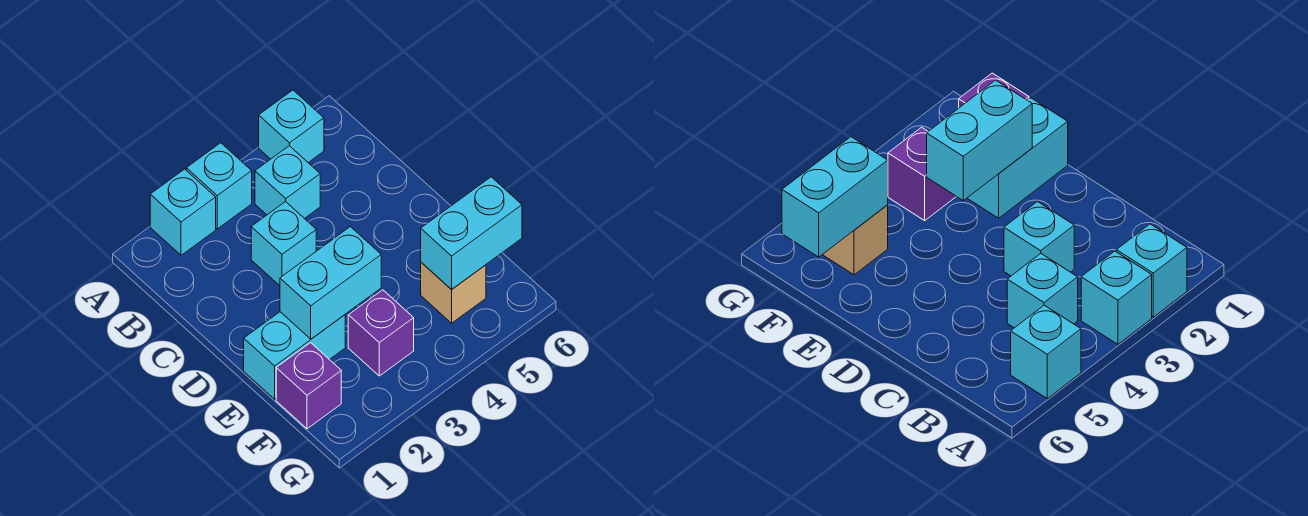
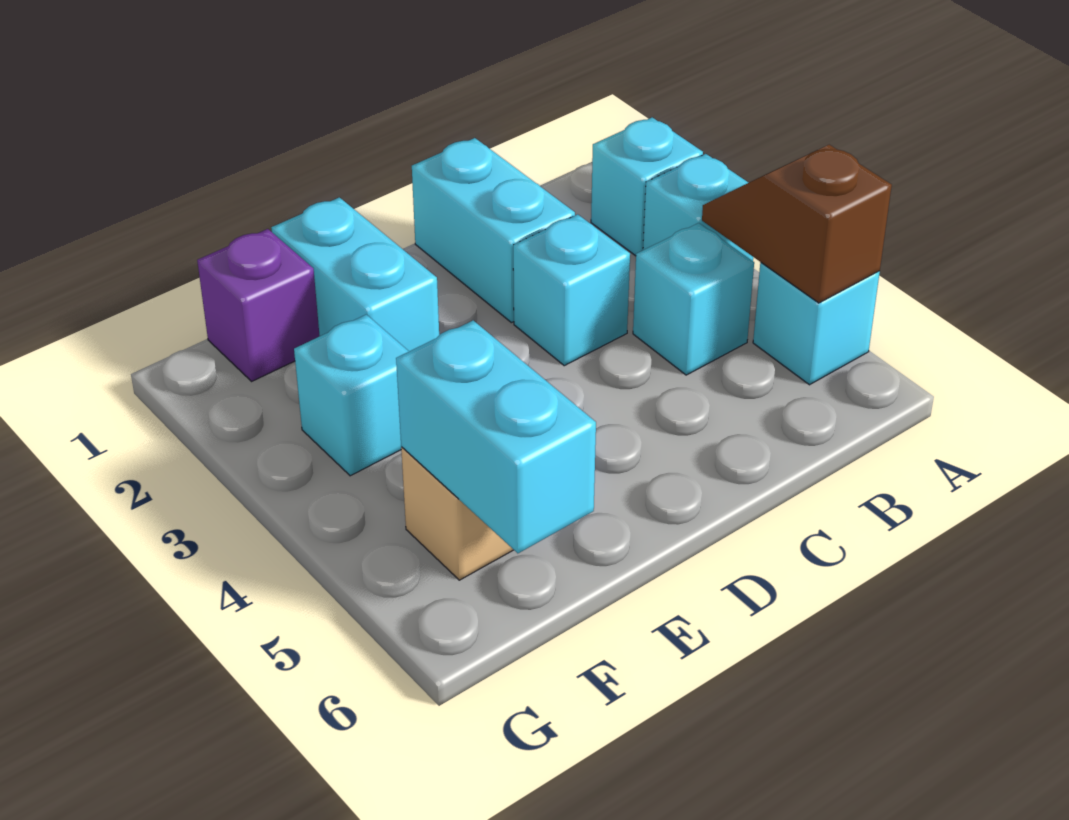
none -> brown 1x2 slope [702,145,892,303]
cyan 1x2 brick [280,227,381,339] -> cyan 1x2 brick moved to [412,138,575,323]
purple 1x1 brick [348,290,414,376] -> cyan 1x1 brick [294,314,409,476]

